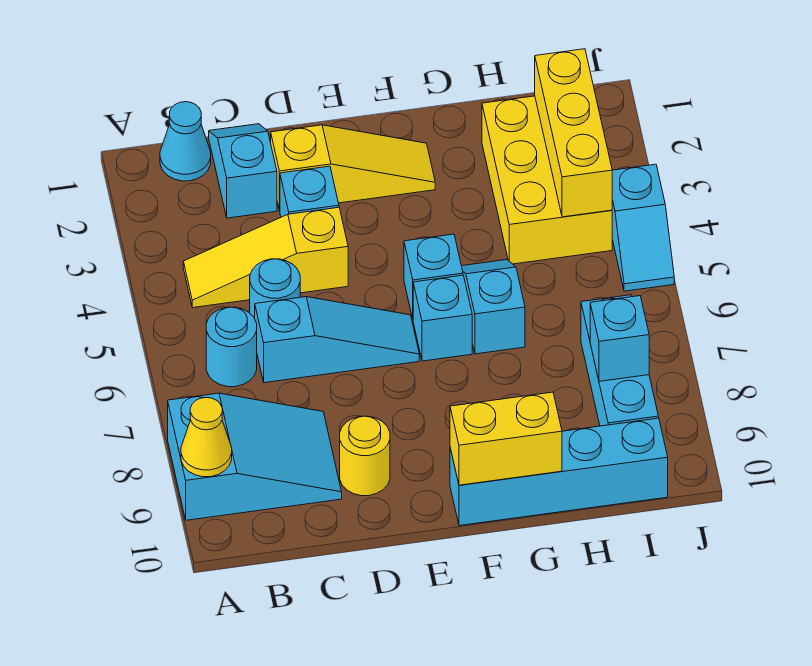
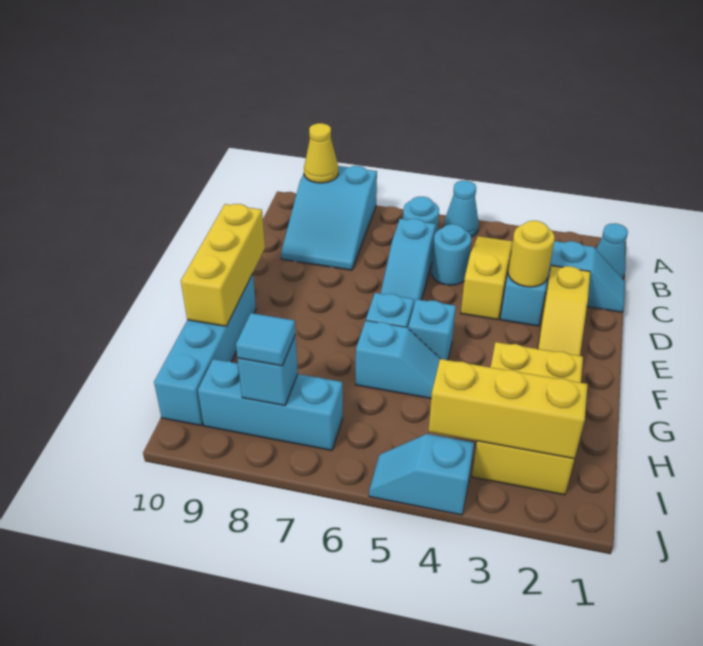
none -> cyan 1x1 cone [444,181,479,237]
yellow 1x1 round brick [340,416,390,496] -> yellow 1x1 round brick moved to [508,221,555,287]
yellow 1x2 brick [450,392,562,485] -> yellow 1x3 brick [181,204,265,326]
yellow 2x3 brick [482,96,612,264] -> yellow 2x3 brick turned to [472,342,583,495]
none -> cyan 1x1 tile [236,313,295,366]

